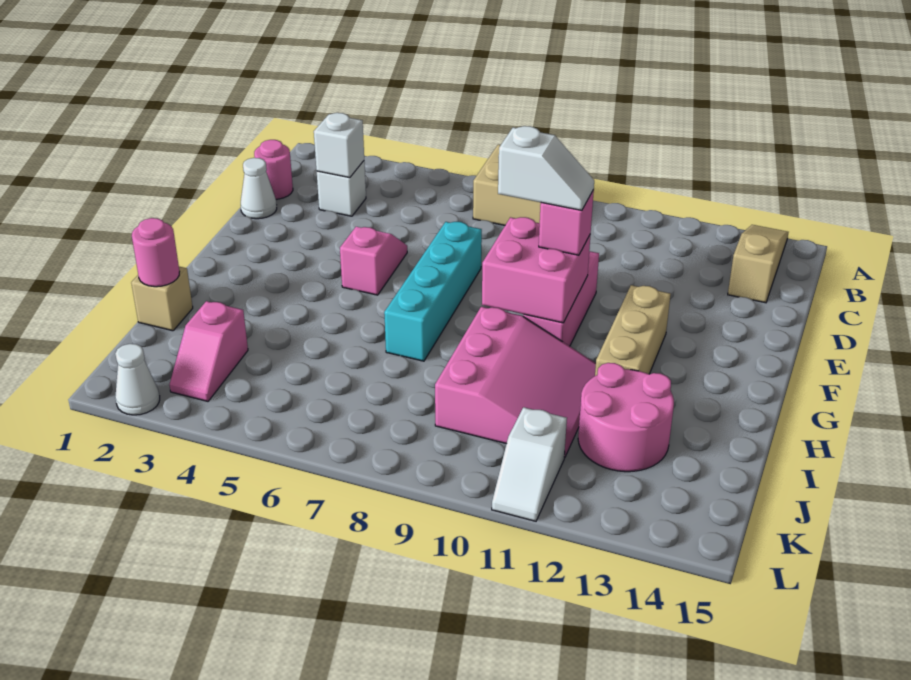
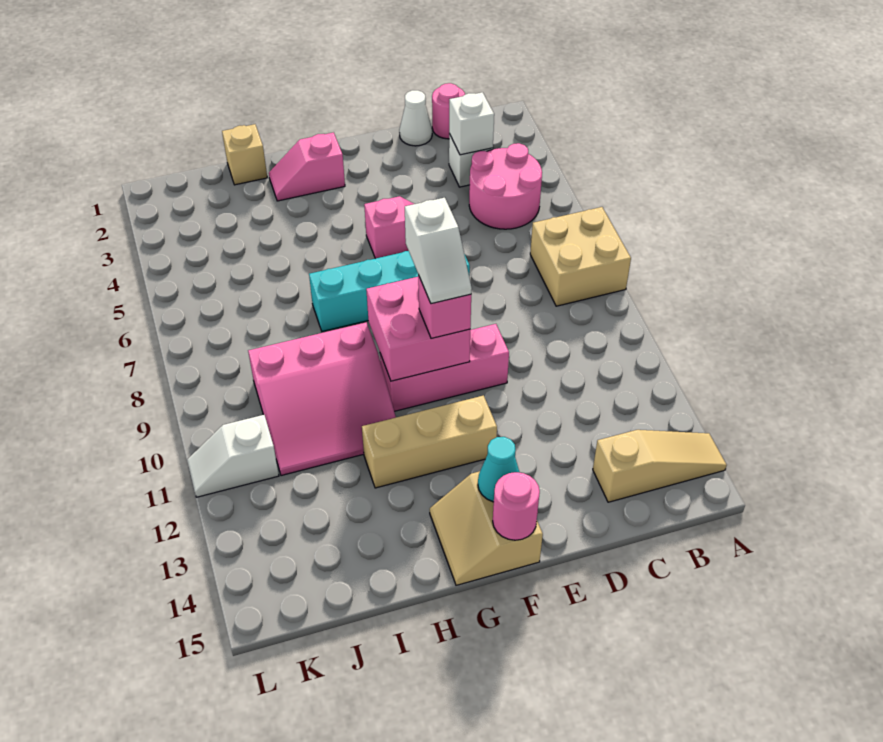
none -> tan 2x2 slope [430,471,543,585]
none -> cyan 1x1 cone [478,437,520,502]
pink 1x1 round brick [132,218,180,287] -> pink 1x1 round brick moved to [493,472,540,540]
pink 2x2 round brick [578,363,674,472] -> pink 2x2 round brick moved to [469,143,542,229]
pink 1x2 slope [170,301,248,401] -> pink 1x2 slope moved to [269,132,345,201]
white 1x1 cone [115,344,160,415] -> none

